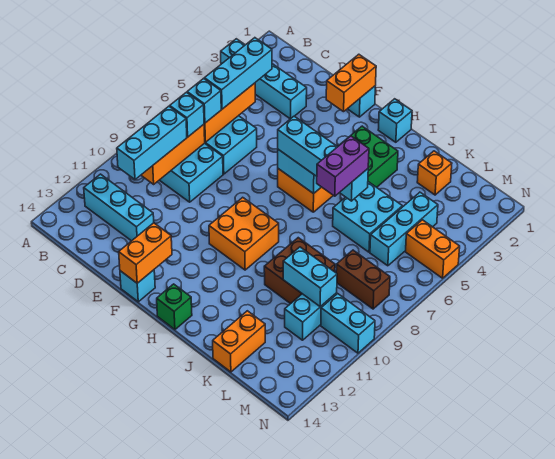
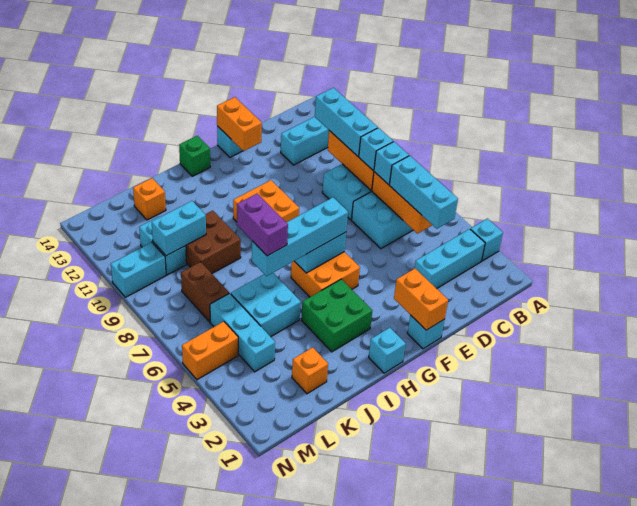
orange 1x2 brick [213,311,265,372] -> orange 1x1 brick [133,178,166,220]
brown 1x2 brick [336,250,390,309] -> brown 1x2 brick turned to [181,262,229,322]

